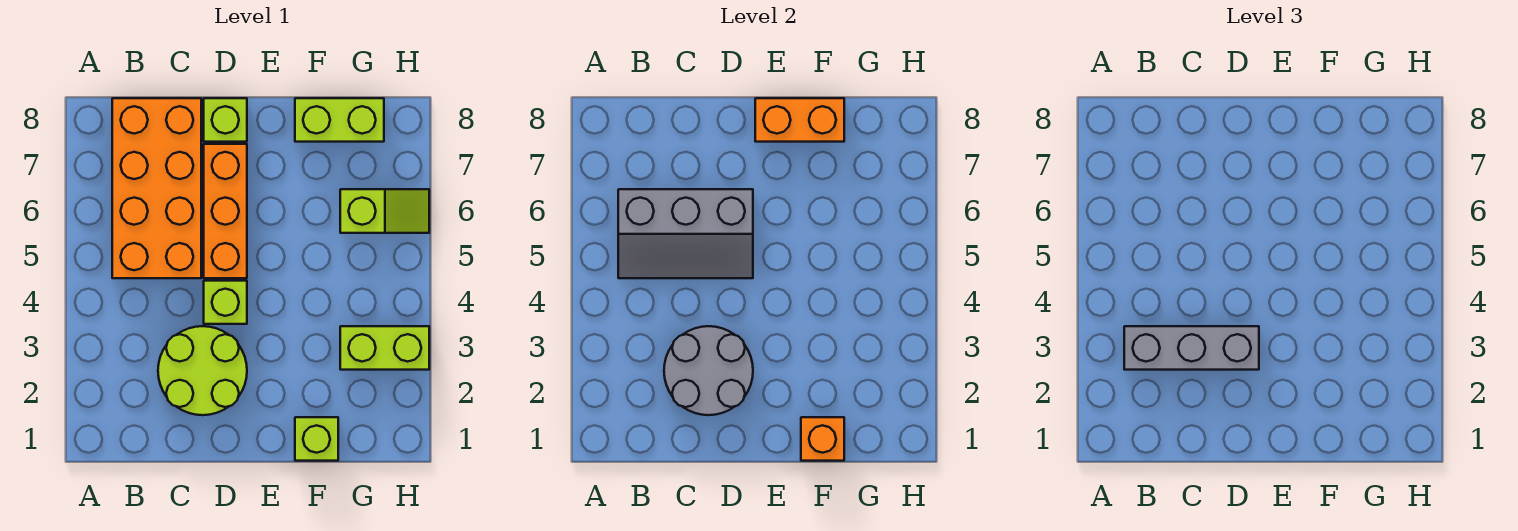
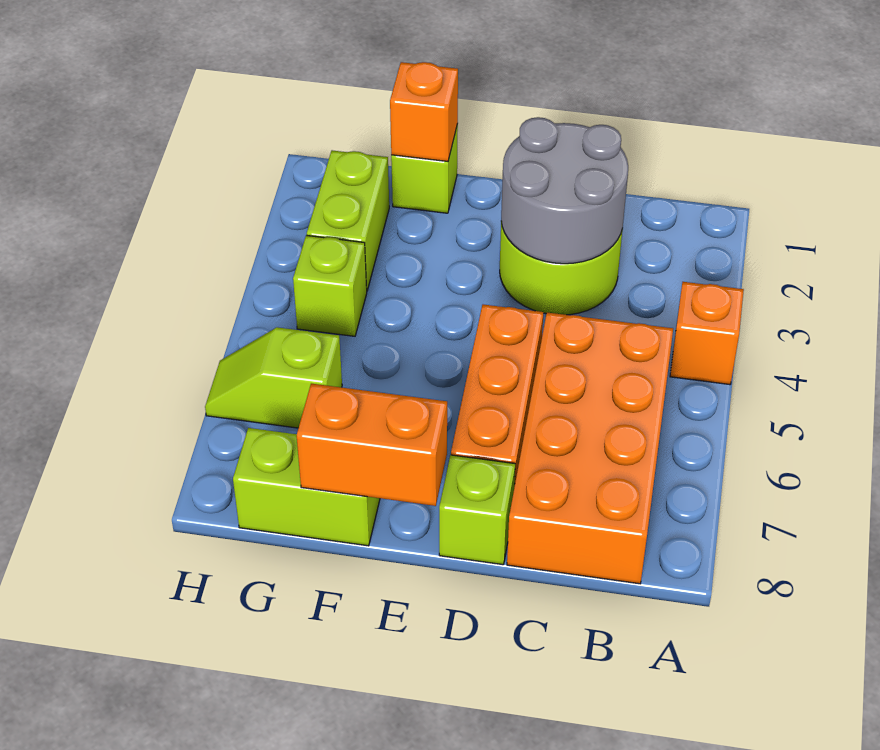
none -> orange 1x1 brick [670,282,744,385]
grey 1x3 brick [1124,326,1259,370] -> none
grey 2x3 slope [618,189,753,278] -> none
lime 1x1 brick [204,281,247,324] -> lime 1x1 brick moved to [293,235,367,336]
lime 1x2 brick [340,326,429,370] -> lime 1x2 brick turned to [307,150,389,290]

